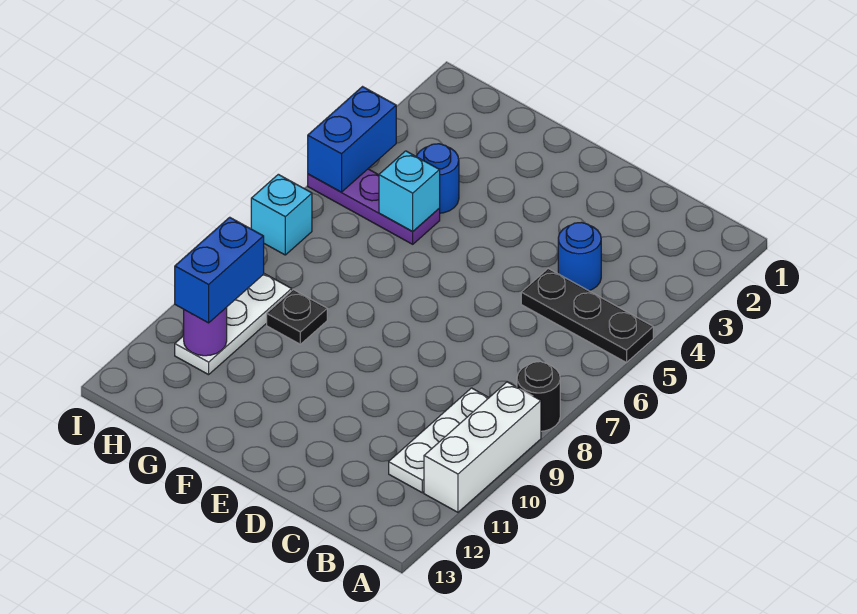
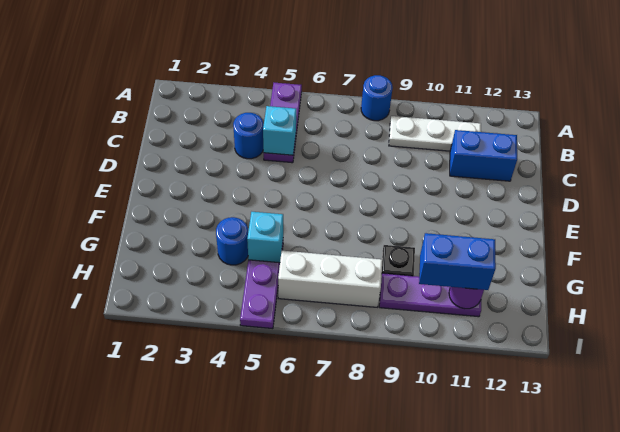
black 1x3 plate [521,269,653,363] -> purple 1x3 plate [264,83,302,163]
black 1x1 round brick [517,362,560,431] -> blue 1x1 round brick [361,75,393,121]
white 1x3 brick [424,382,541,512] -> white 1x3 brick moved to [278,251,383,307]
white 1x3 plate [175,274,292,375] -> purple 1x3 plate [379,273,481,317]
blue 1x2 brick [308,87,396,192] -> blue 1x2 brick moved to [450,130,517,181]
cyan 1x1 brick [251,174,312,255] -> cyan 1x1 brick moved to [263,106,296,155]

